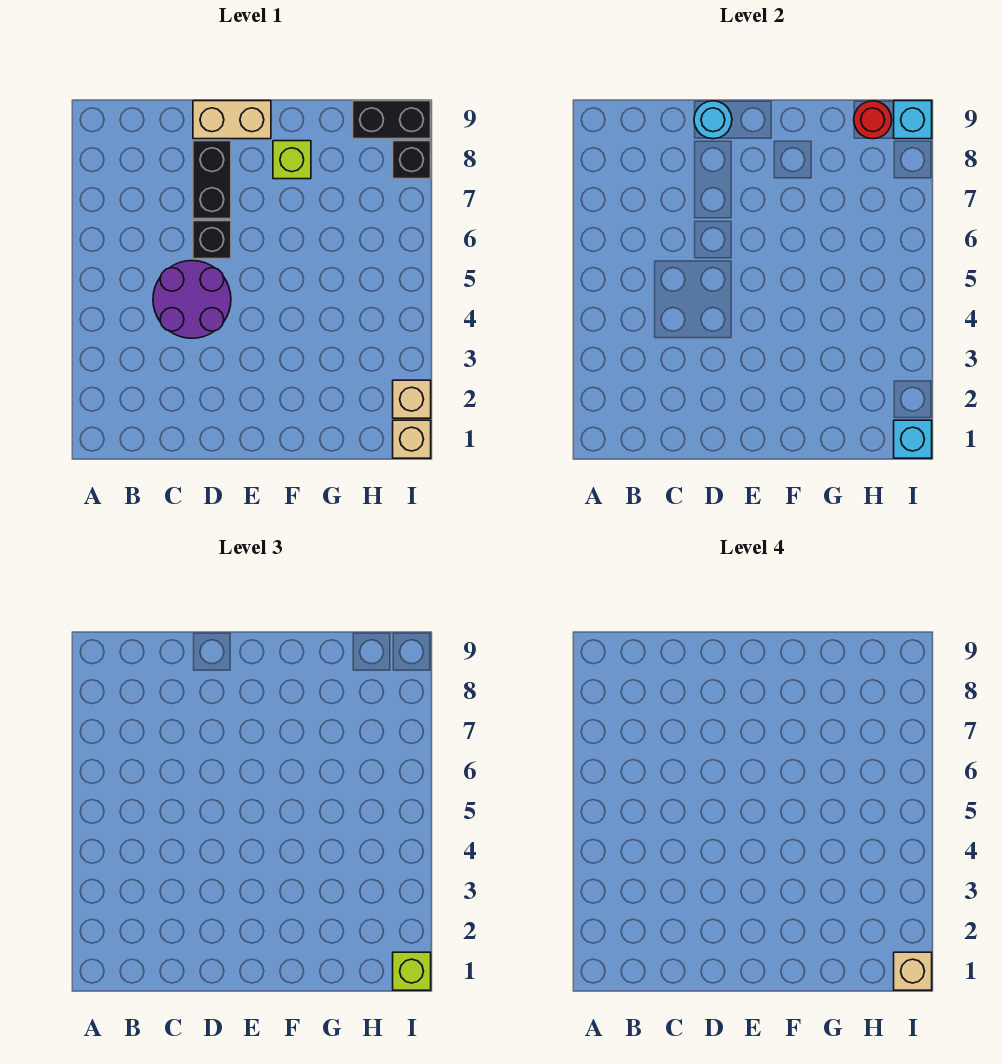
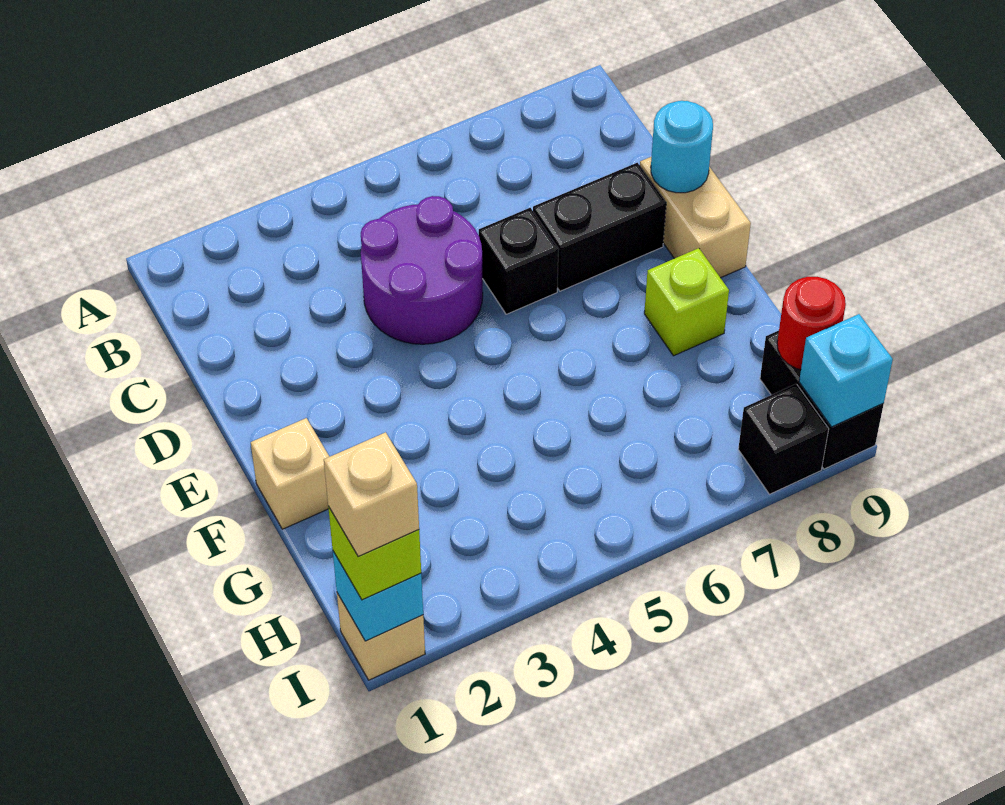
tan 1x1 brick [393,380,431,418] -> tan 1x1 brick moved to [251,418,329,529]

